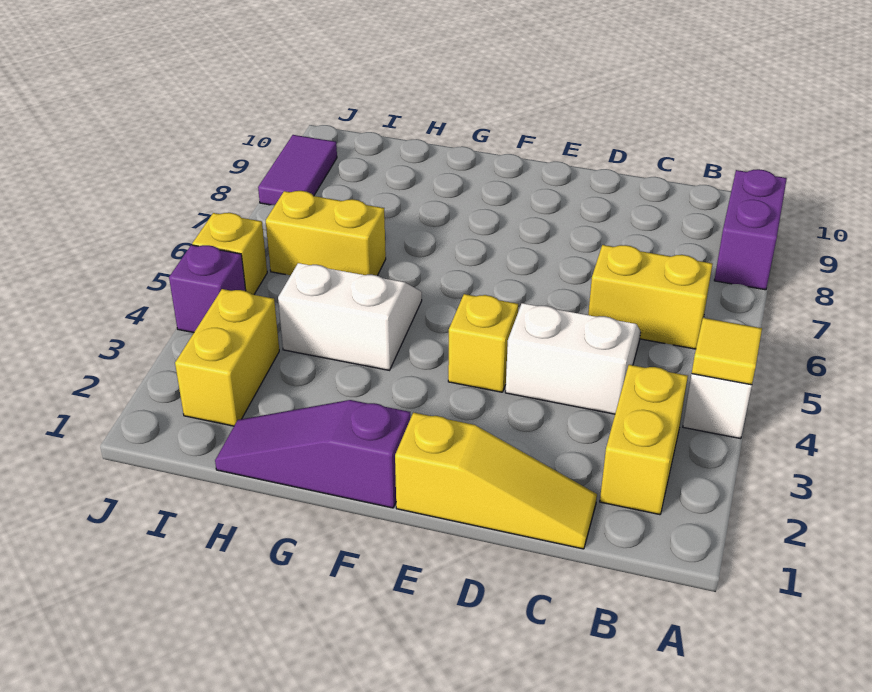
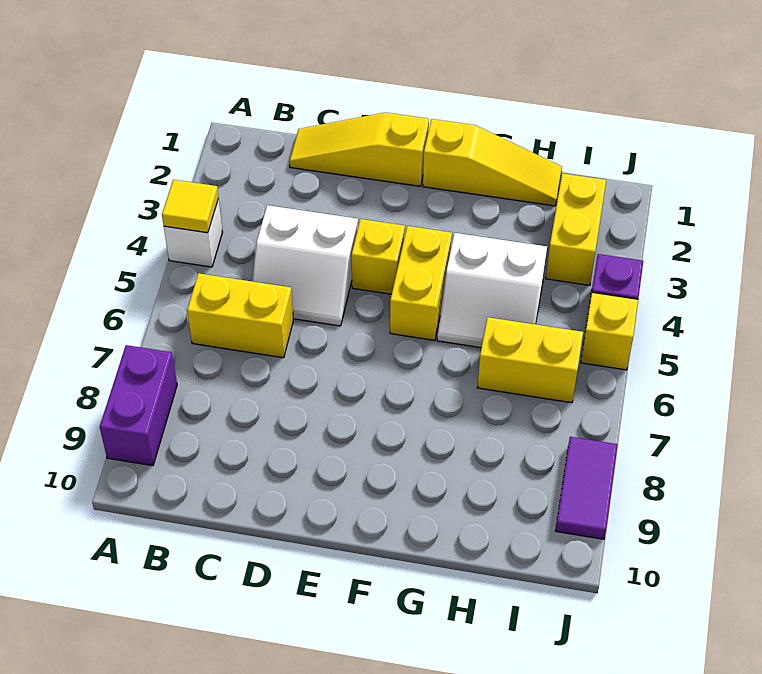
yellow 1x2 brick [600,365,688,515] -> yellow 1x2 brick moved to [390,226,452,340]
purple 1x3 slope [215,400,410,508] -> yellow 1x3 slope [423,119,562,206]

